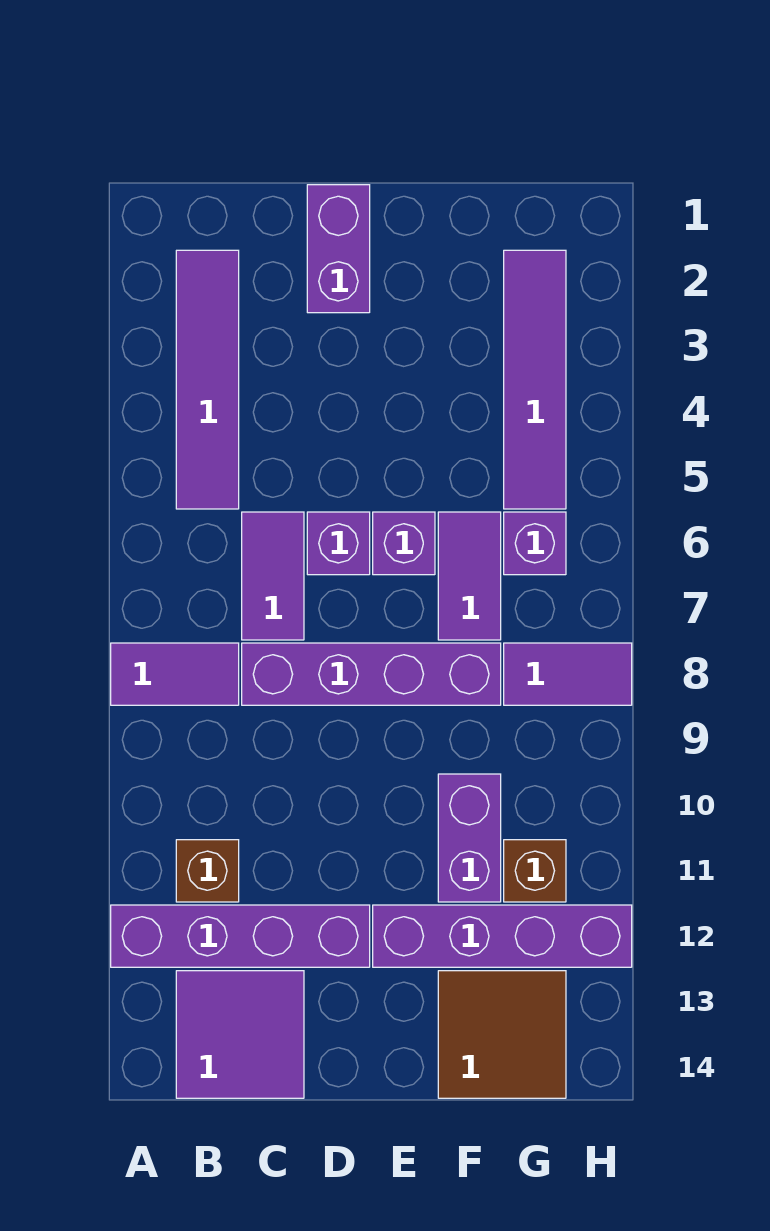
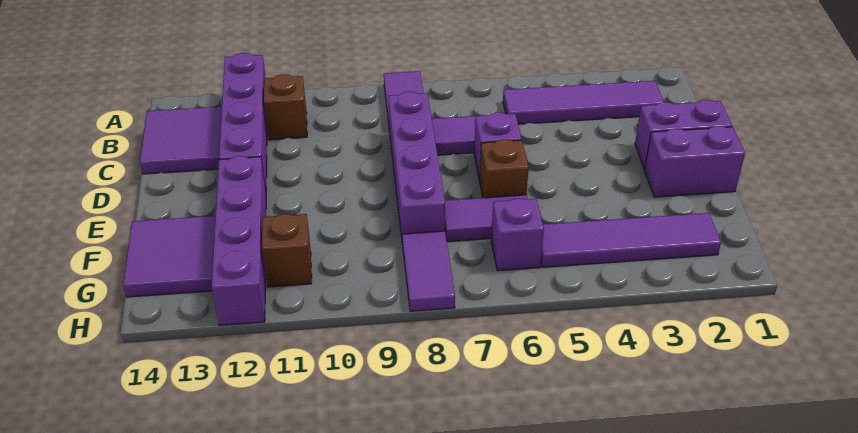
purple 1x1 brick [373,512,435,575] -> brown 1x1 brick [480,139,529,198]
purple 1x2 brick [438,774,501,902] -> purple 1x2 brick moved to [645,126,745,197]
brown 2x2 tile [438,971,566,1098] -> purple 2x2 tile [123,216,216,297]

